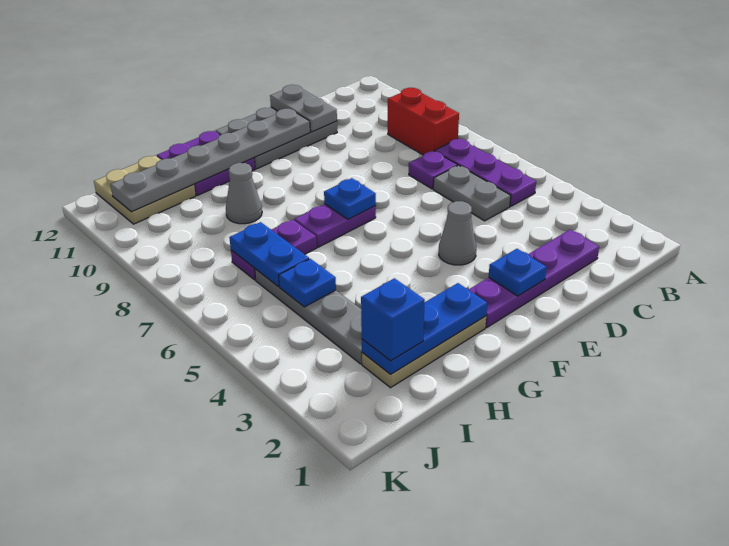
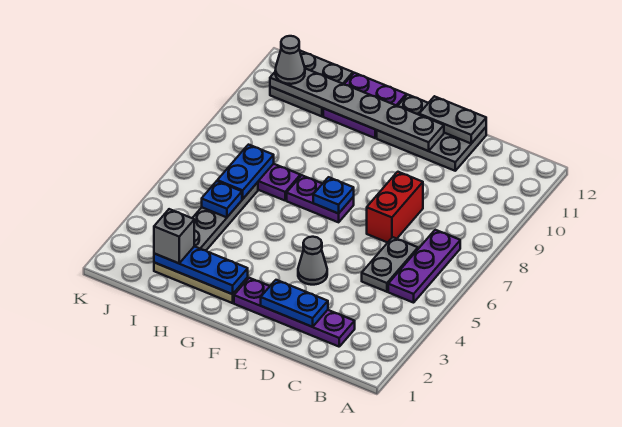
red 1x2 brick [388,88,459,155] -> red 1x2 brick moved to [367,172,423,243]
purple 1x1 plate [409,151,458,189] -> none
grey 1x2 plate [270,85,337,132] -> grey 1x2 plate turned to [419,96,486,143]
blue 1x1 plate [489,249,547,296] -> blue 1x2 plate [261,280,328,327]
grey 1x1 cone [226,163,262,224] -> grey 1x1 cone moved to [275,36,305,84]
blue 1x1 brick [361,278,425,361] -> grey 1x1 brick [154,209,194,263]
tan 2x2 plate [94,156,196,224] -> grey 2x2 plate [270,51,353,116]

